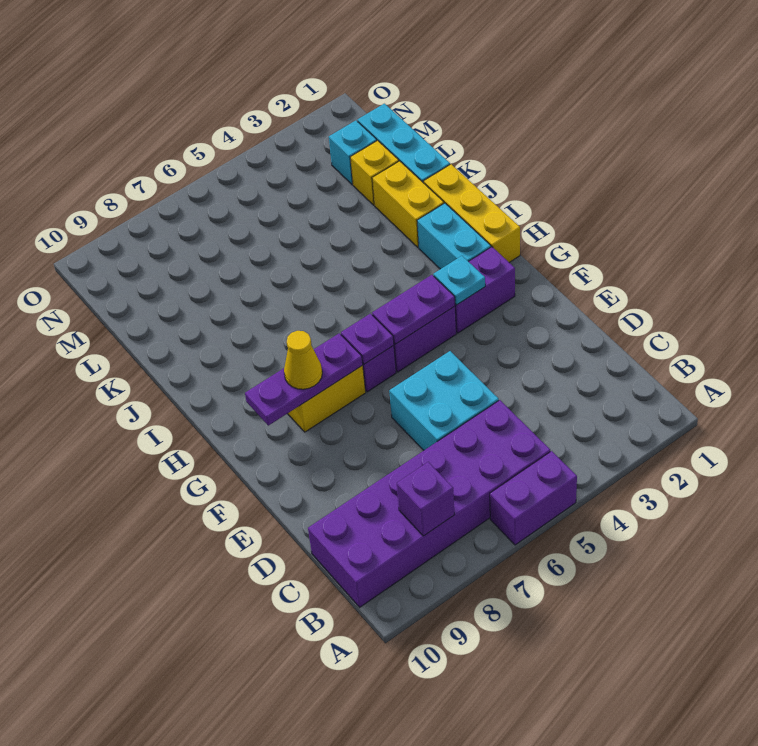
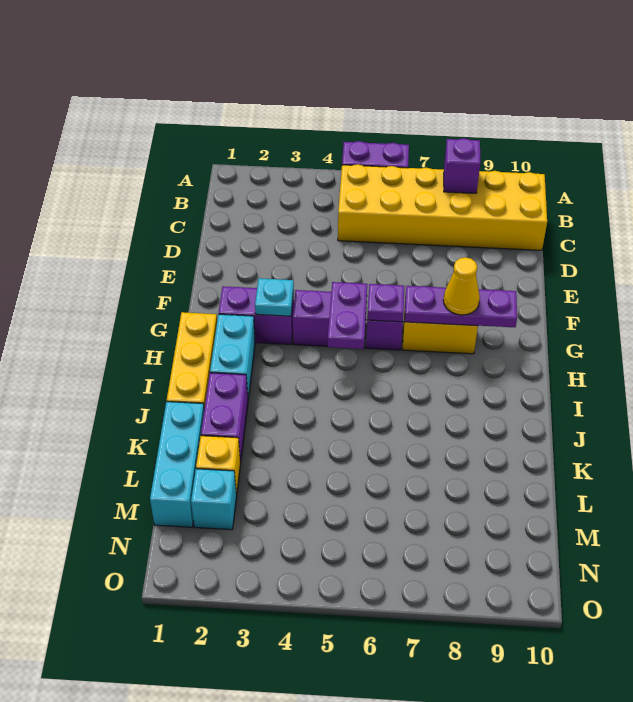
purple 2x6 brick [308,400,550,607] -> yellow 2x6 brick [338,164,547,250]
cyan 2x2 brick [389,351,499,450] -> none
purple 1x2 plate [372,275,455,344] -> purple 1x2 plate turned to [328,282,367,349]
yellow 1x2 brick [372,161,444,247] -> purple 1x2 brick [201,373,248,463]

